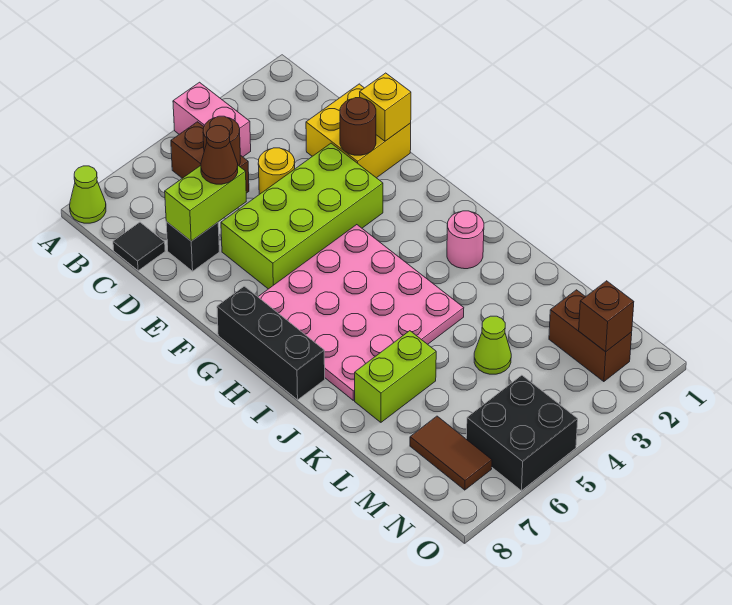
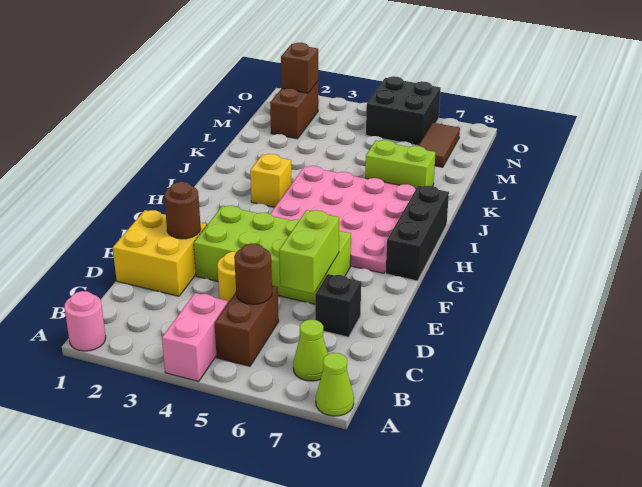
black 1x1 tile [113,222,165,271] -> none
lime 1x2 brick [165,166,246,241] -> lime 1x2 brick turned to [279,210,339,294]
brown 1x1 cone [201,126,238,184] -> none
yellow 1x1 brick [360,73,411,141] -> yellow 1x1 brick moved to [250,154,292,207]
pink 1x1 round brick [447,211,484,269] -> pink 1x1 round brick moved to [64,291,106,351]
lime 1x1 cone [474,316,511,374] -> lime 1x1 cone moved to [293,320,328,381]

